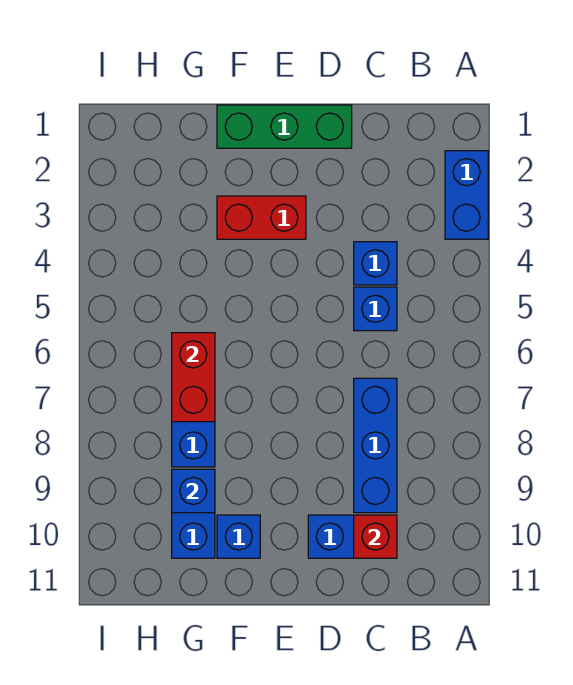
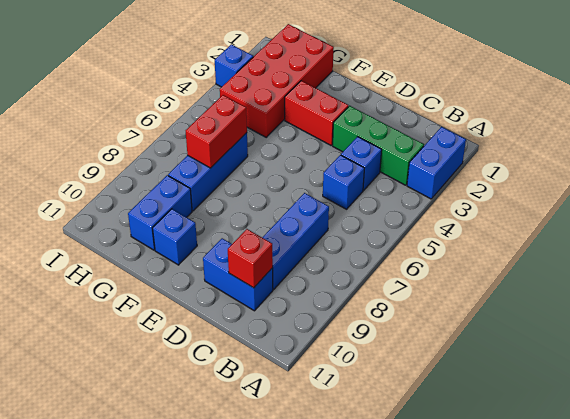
green 1x3 brick [217,105,352,148] -> green 1x3 brick moved to [333,106,424,185]
none -> red 2x4 brick [220,24,334,137]
blue 1x1 brick [172,469,215,513] -> blue 1x1 brick moved to [215,44,253,87]

